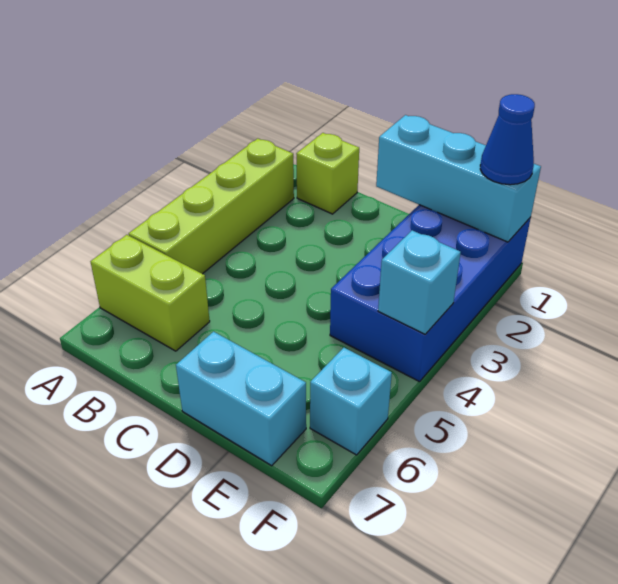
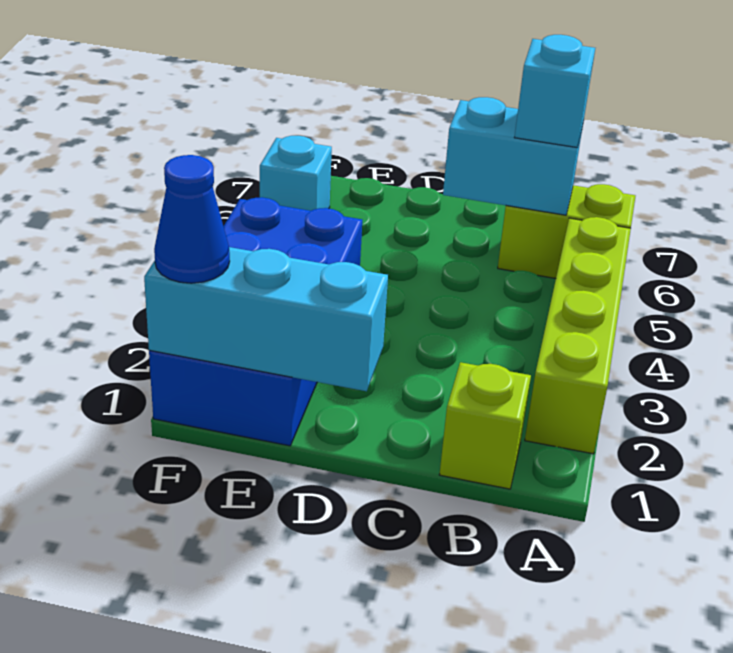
cyan 1x2 brick [176,332,306,466] -> cyan 1x2 brick moved to [443,97,583,215]
cyan 1x1 brick [378,230,461,334] -> cyan 1x1 brick moved to [515,35,595,147]

